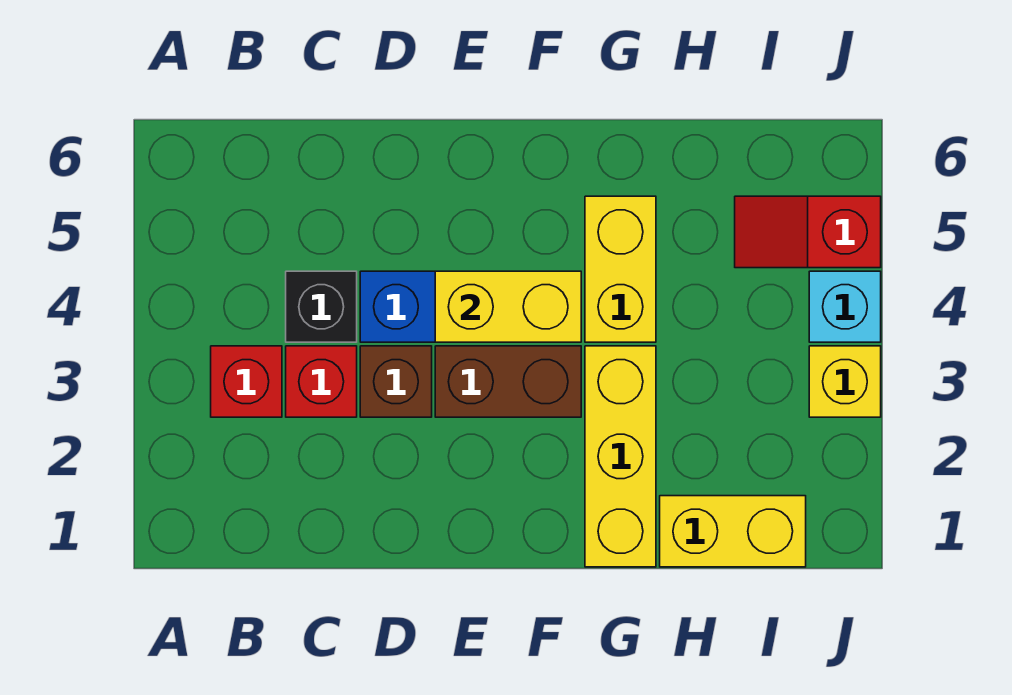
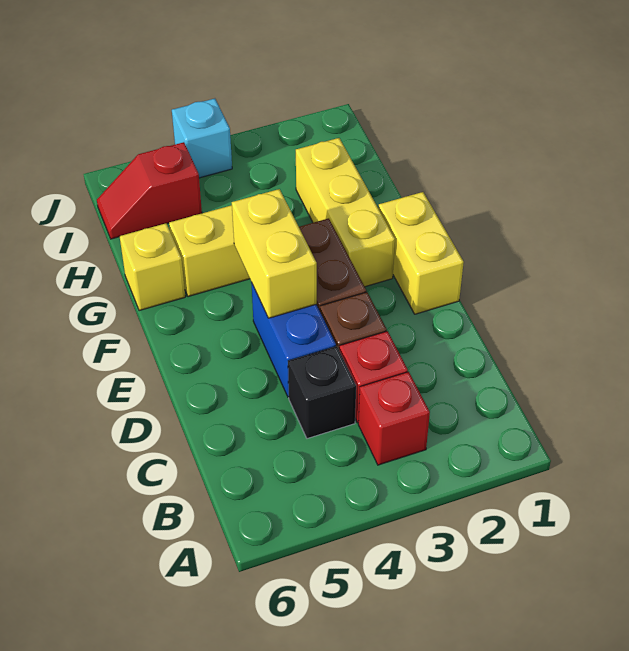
yellow 1x3 brick [585,346,656,567] -> yellow 1x3 brick turned to [296,138,395,287]
yellow 1x2 brick [660,496,806,567] -> yellow 1x2 brick moved to [378,192,464,314]
red 1x2 slope [735,196,881,268] -> red 1x2 slope turned to [97,142,202,239]
yellow 1x1 brick [809,346,881,417] -> yellow 1x1 brick moved to [120,223,185,311]

